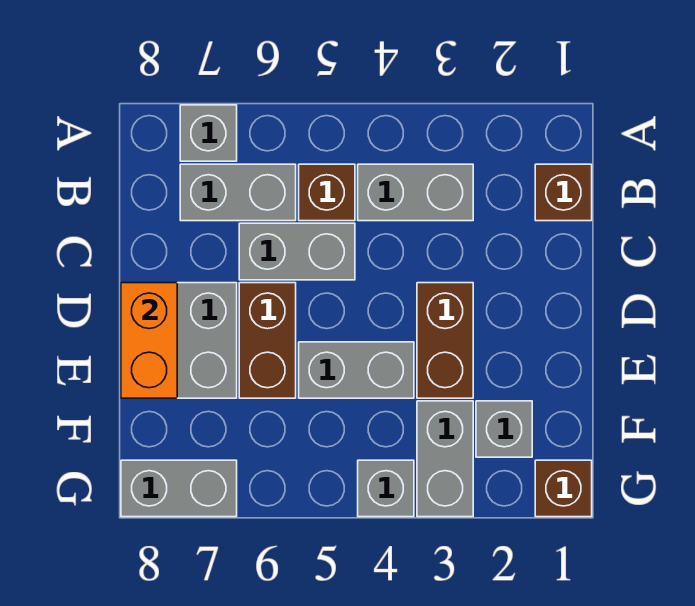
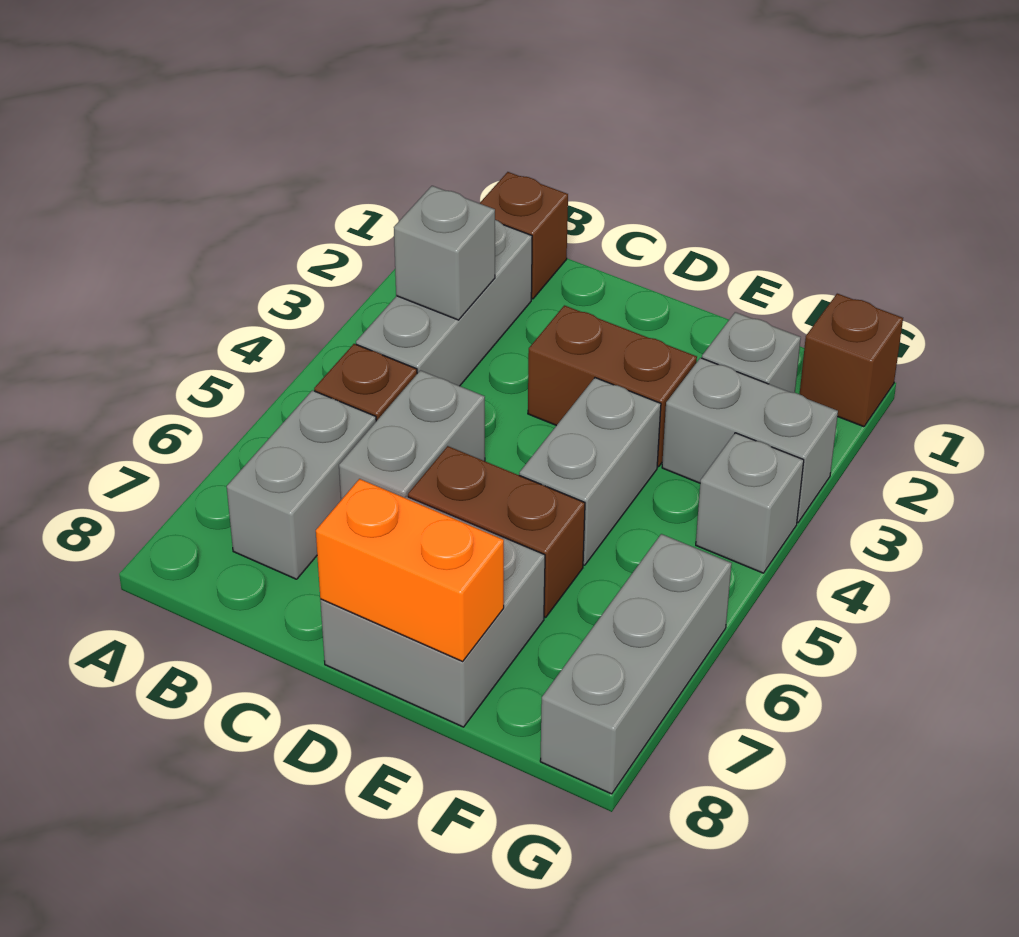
grey 1x1 brick [180,105,237,161] -> grey 1x1 brick moved to [394,186,495,320]
grey 1x2 brick [358,164,473,221] -> grey 1x3 brick [356,220,532,386]
grey 1x2 brick [121,460,237,517] -> grey 1x3 brick [540,534,732,794]

